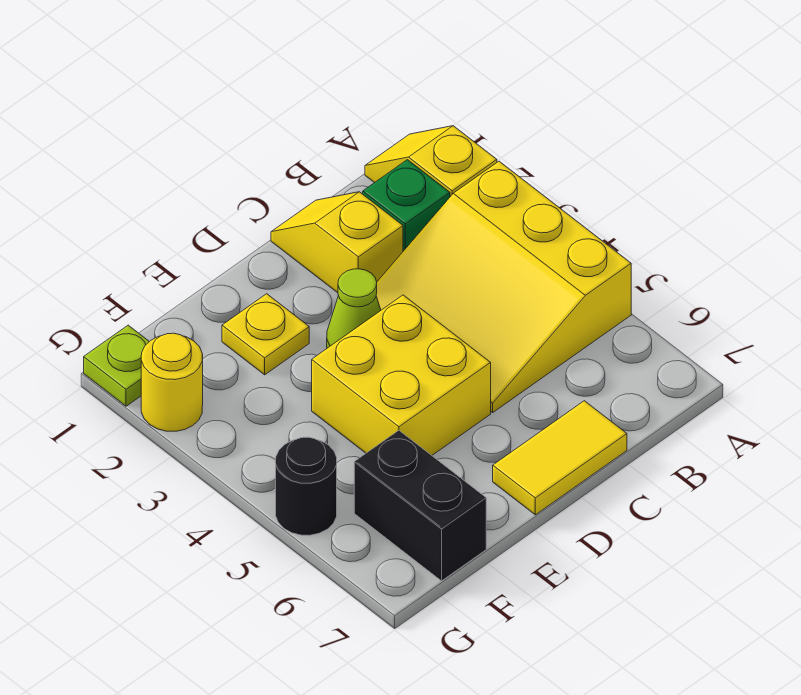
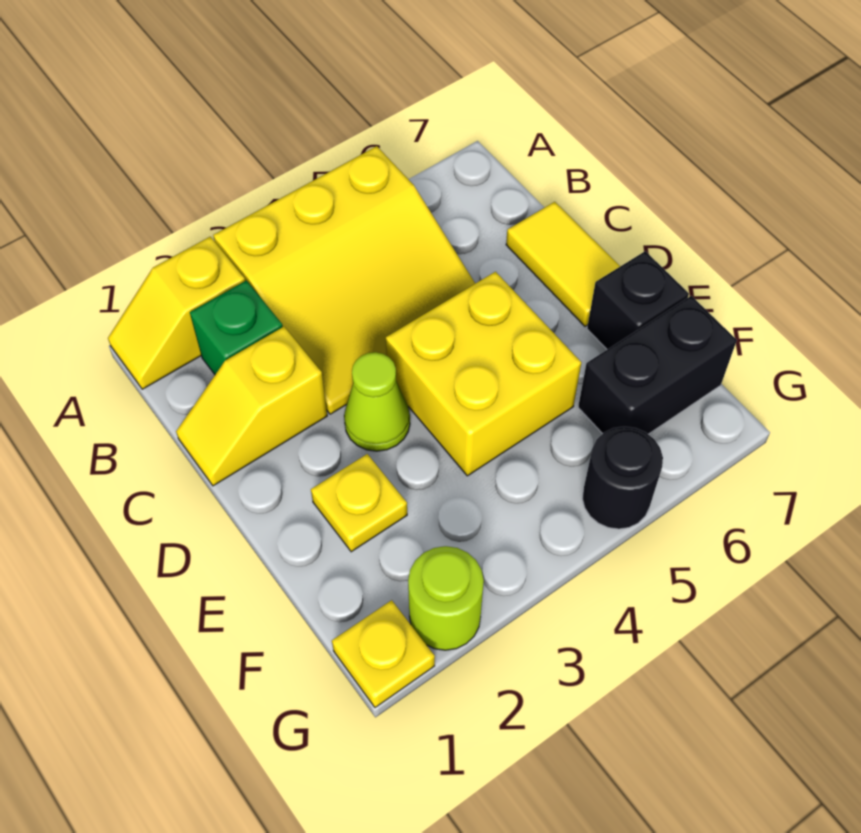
none -> black 1x1 brick [587,251,689,349]
lime 1x1 plate [84,325,149,406] -> yellow 1x1 plate [332,600,435,708]
yellow 1x1 round brick [141,333,203,431] -> lime 1x1 round brick [408,546,484,650]

